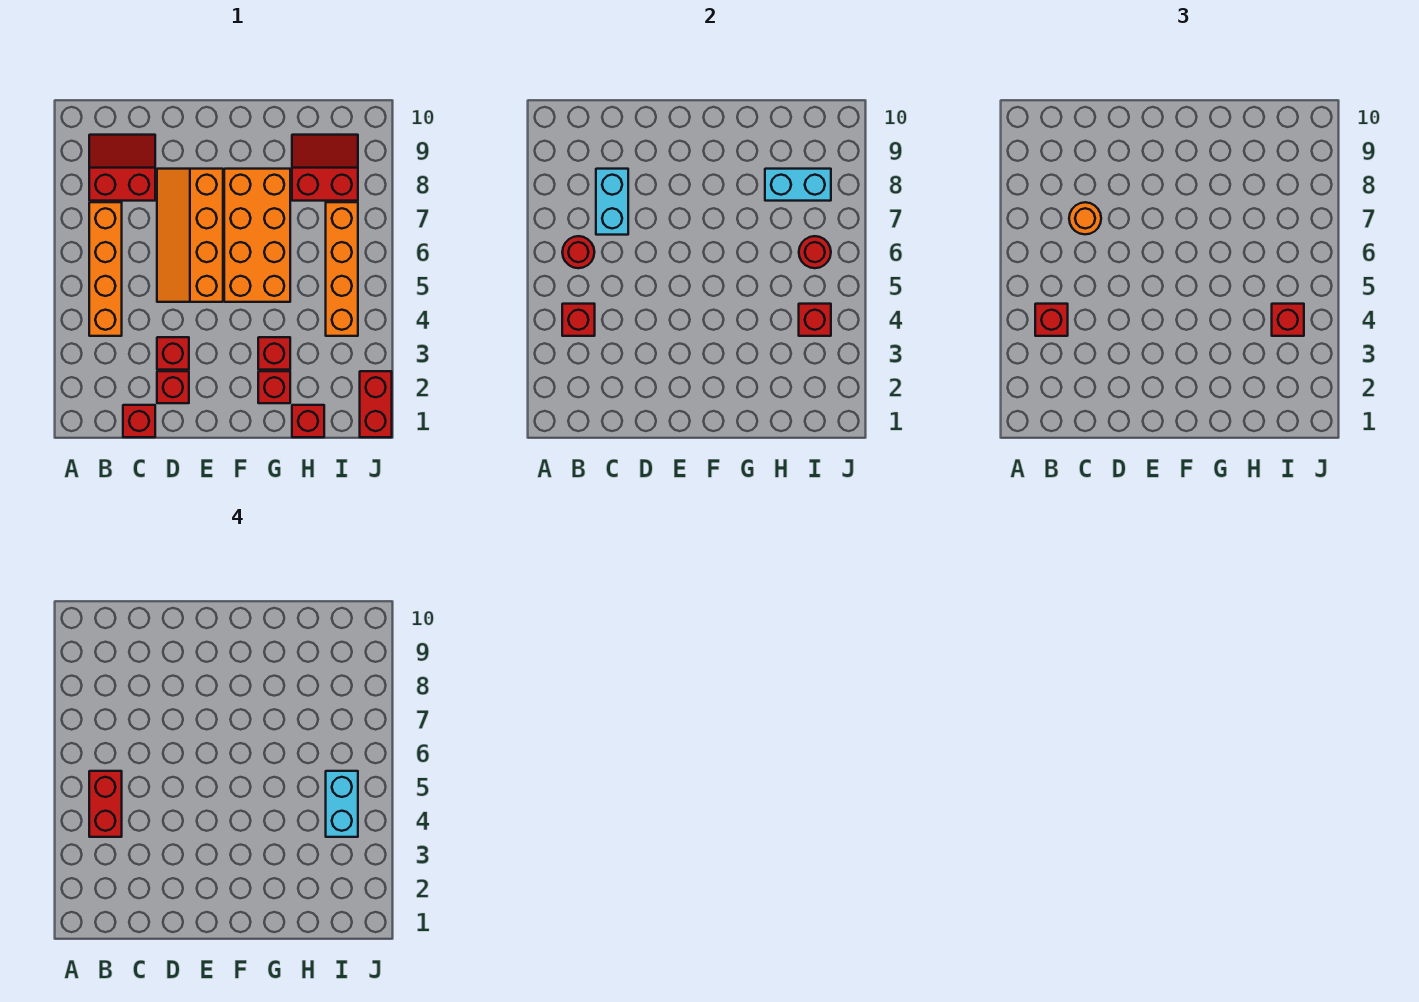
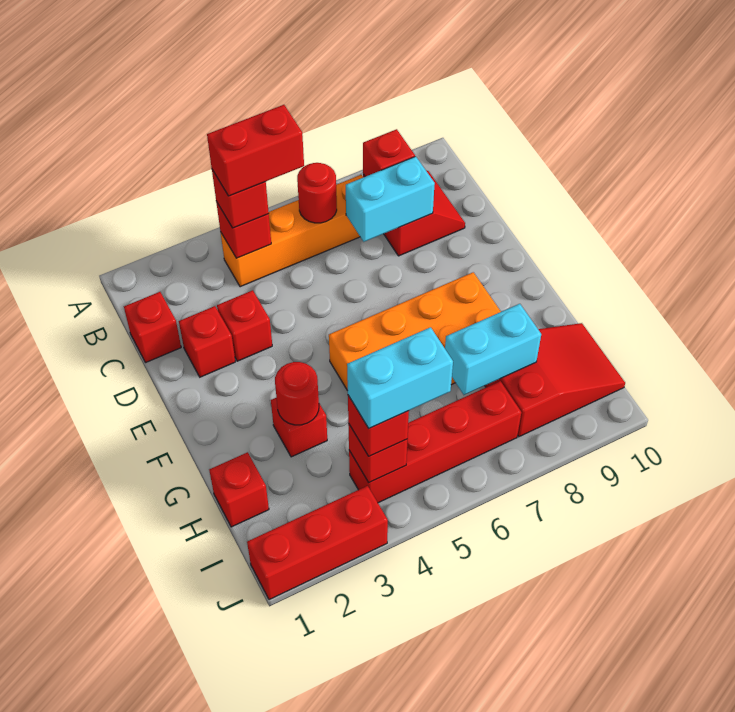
orange 1x1 round brick [1069,202,1101,234] -> none
orange 2x4 slope [157,169,223,302] -> none
red 1x1 brick [258,371,290,403] -> red 1x1 brick moved to [363,129,415,177]
red 2x2 slope [292,135,358,201] -> red 2x3 slope [485,323,625,437]
cyan 1x2 brick [765,169,831,201] -> cyan 1x2 brick turned to [445,304,541,395]
orange 1x4 brick [326,202,358,336] -> red 1x4 brick [349,381,521,503]
red 1x1 round brick [799,236,831,268] -> red 1x1 round brick moved to [275,362,319,425]
red 1x2 brick [360,371,392,437] -> red 1x3 brick [247,486,388,600]

